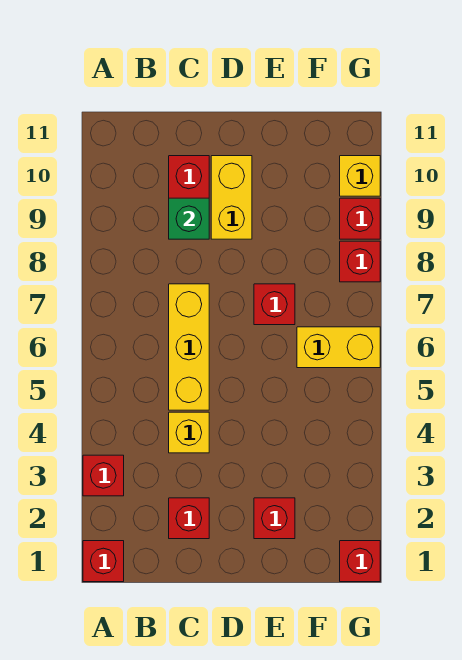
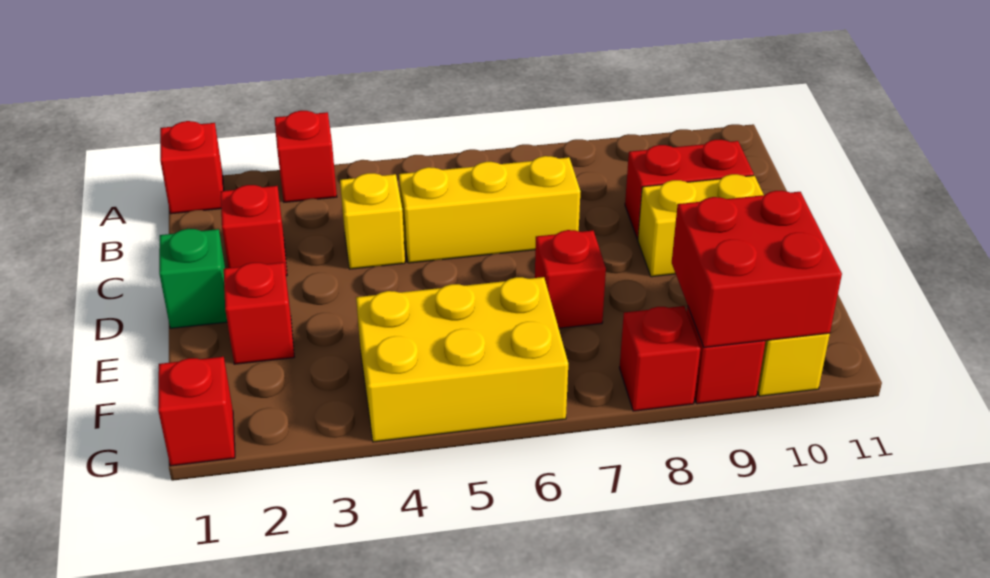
green 1x1 brick [169,198,209,239] -> green 1x1 brick moved to [159,229,227,328]
yellow 1x2 brick [297,327,380,368] -> yellow 2x3 brick [356,277,568,442]
none -> red 2x2 brick [672,191,842,347]

